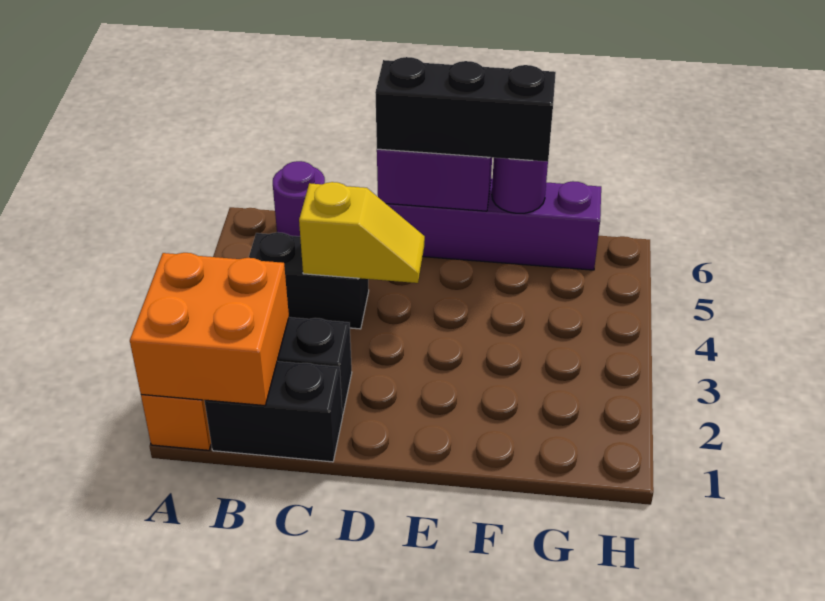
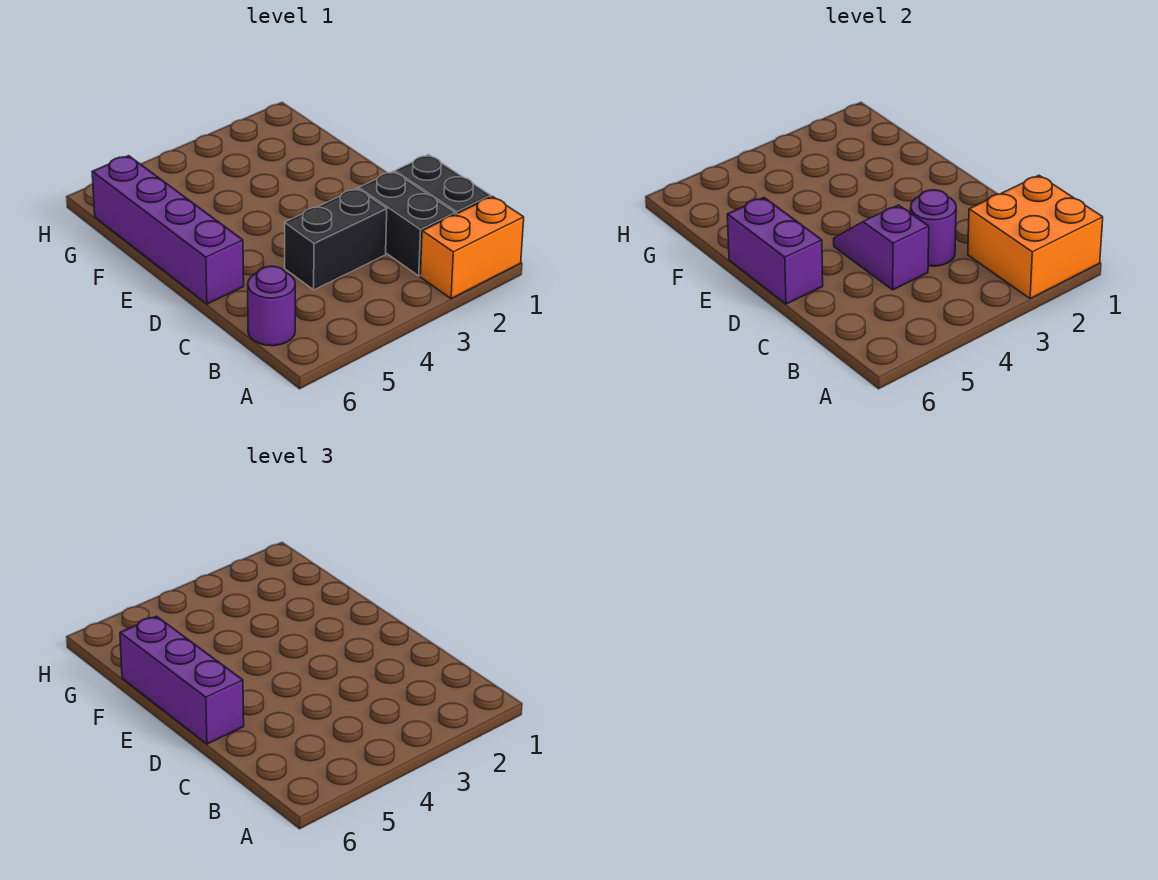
black 1x2 brick [249,232,369,329] -> black 1x2 brick turned to [285,188,387,290]
yellow 1x2 slope [299,182,425,283] -> purple 1x2 slope [834,205,929,290]
black 1x3 brick [375,57,556,162] -> purple 1x3 brick [120,616,244,744]
purple 1x1 round brick [492,158,548,213] -> purple 1x1 round brick moved to [910,190,956,266]

